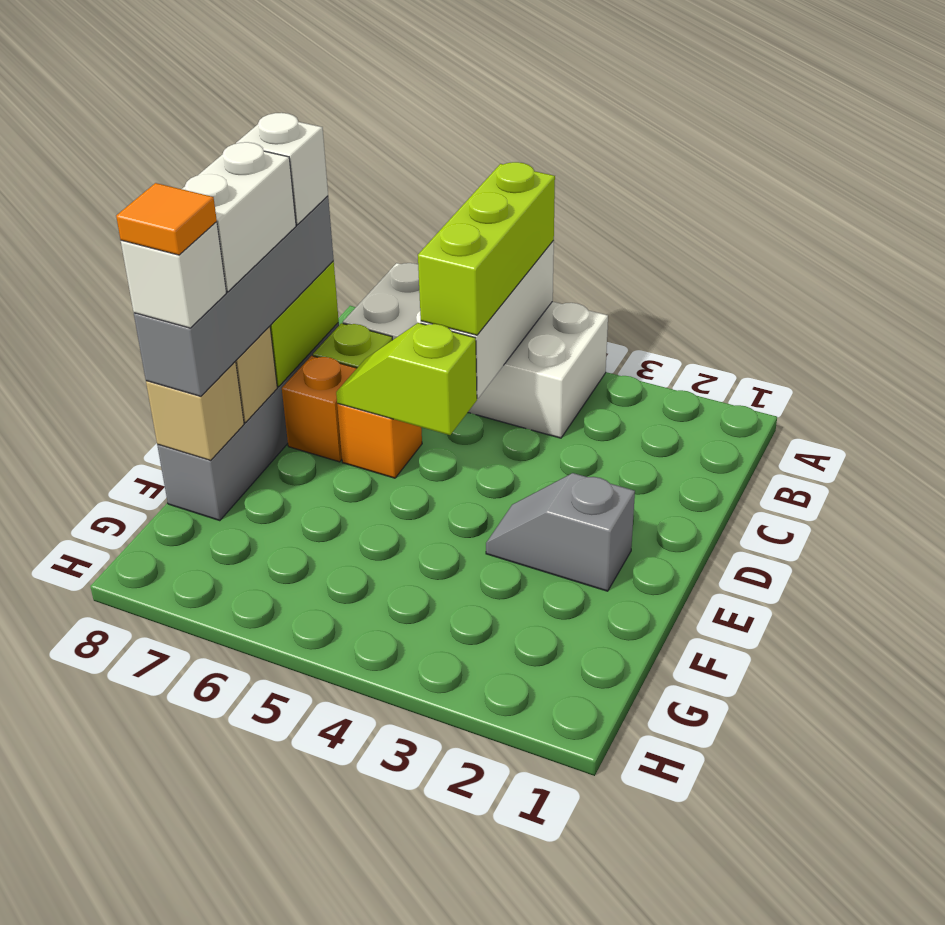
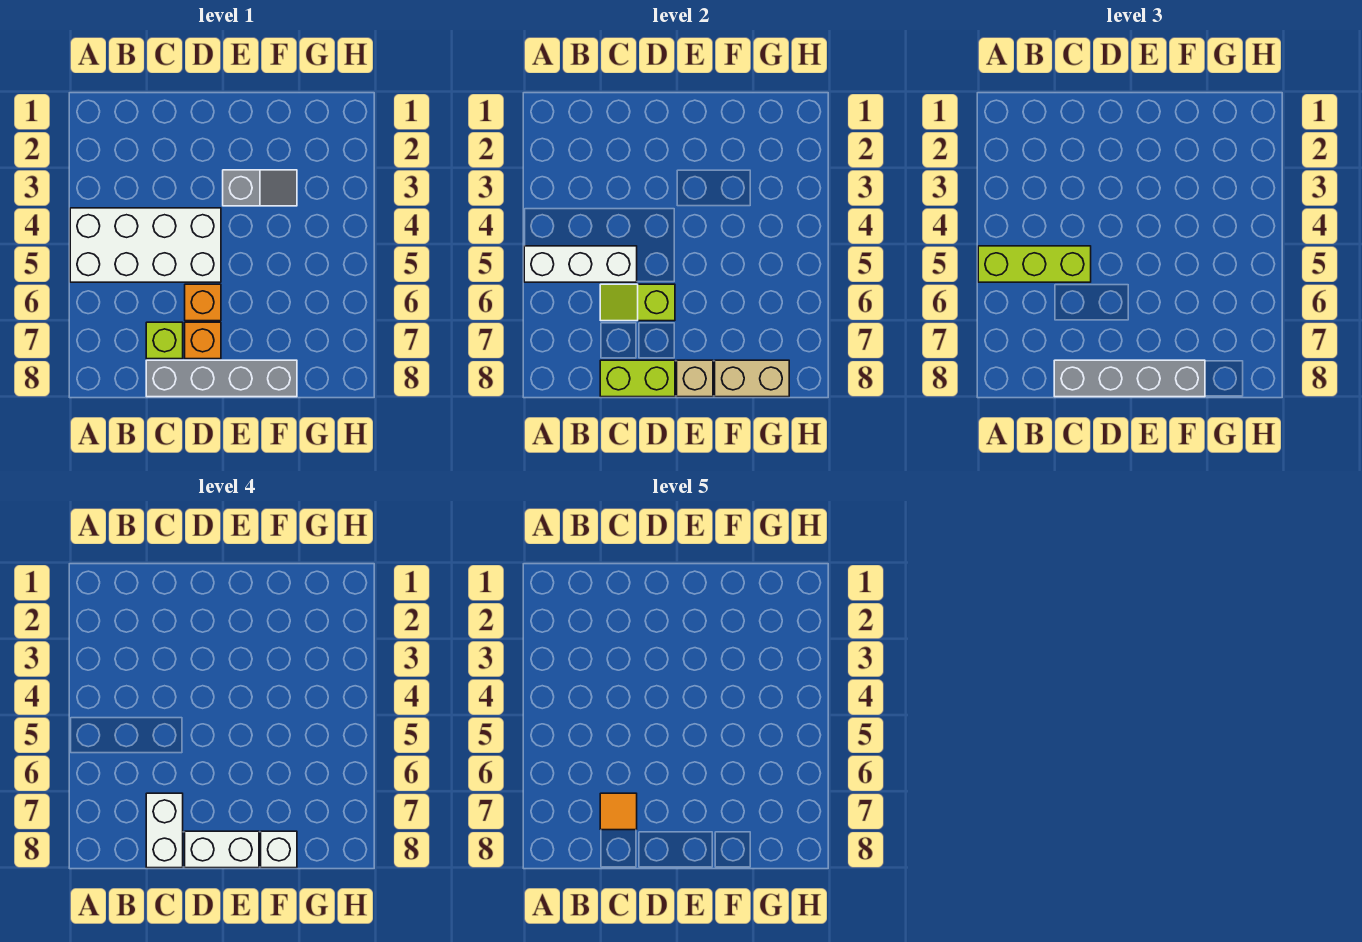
white 2x4 brick [343,263,608,438] -> white 2x4 brick turned to [70,208,221,282]
white 1x1 brick [236,113,328,225] -> white 1x2 brick [146,793,183,868]
lime 1x2 slope [336,323,477,435] -> lime 1x2 slope turned to [600,284,675,321]
grey 1x2 slope [486,473,635,591] -> grey 1x2 slope turned to [223,170,297,206]
tan 1x1 brick [146,362,244,460] -> tan 1x2 brick [715,360,789,397]
orange 1x1 tile [116,183,217,255] -> orange 1x1 tile moved to [600,793,637,830]

